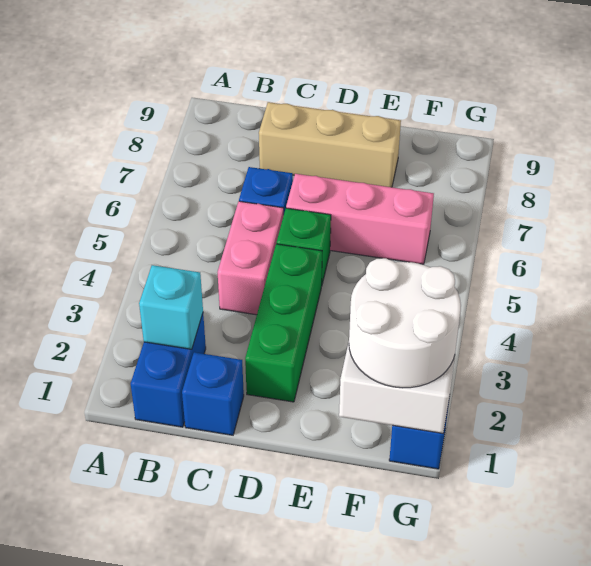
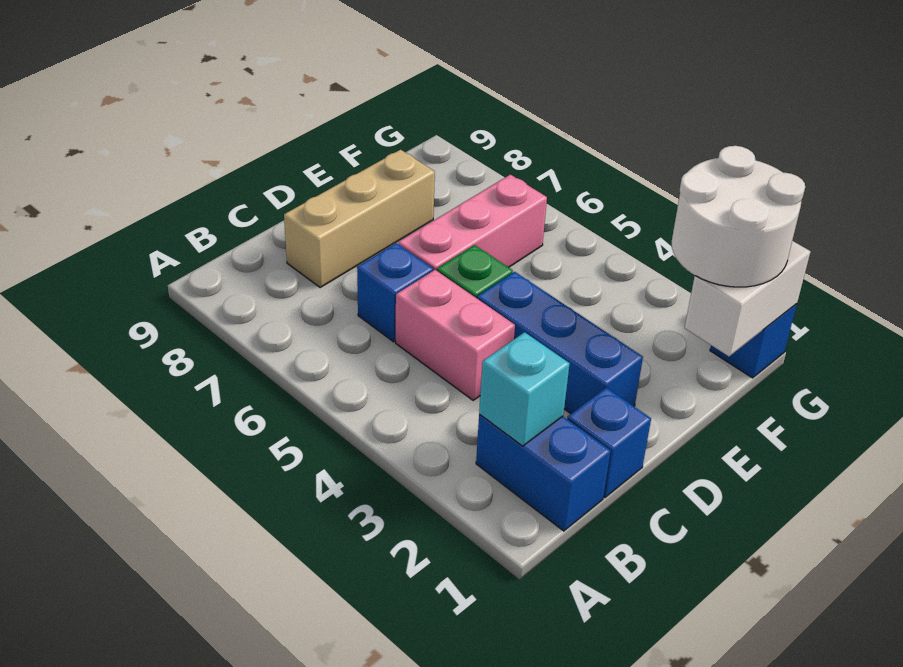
green 1x3 brick [245,244,322,402] -> blue 1x3 brick [477,272,643,414]

